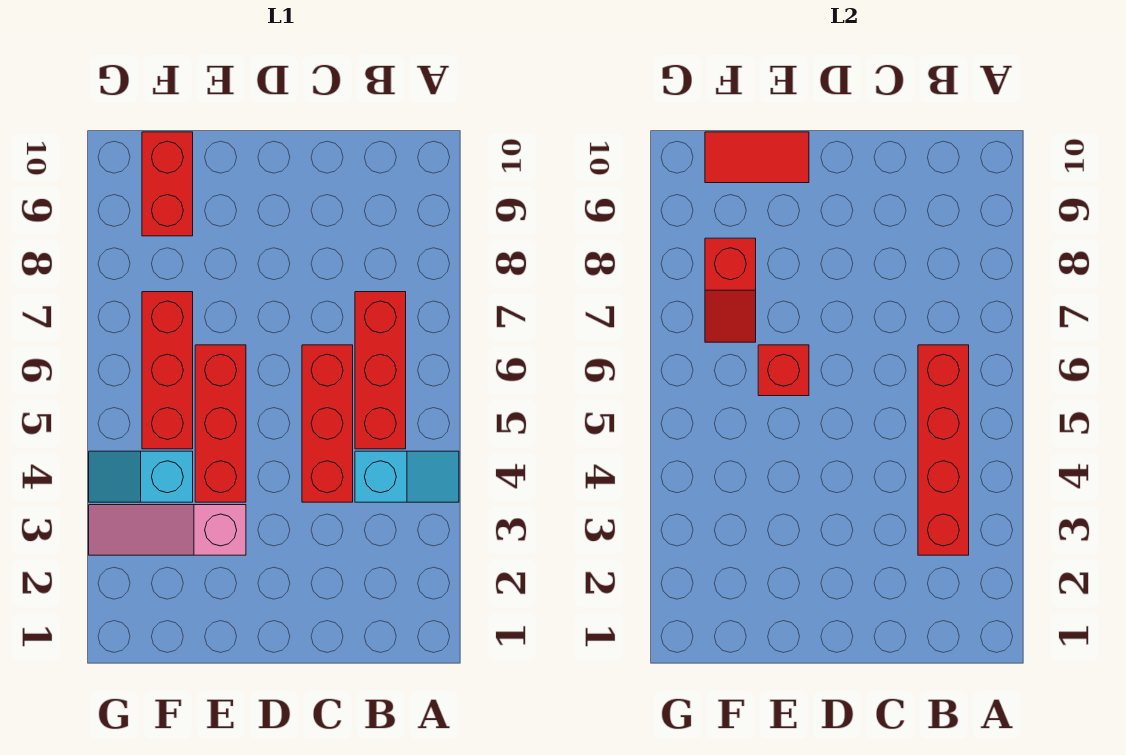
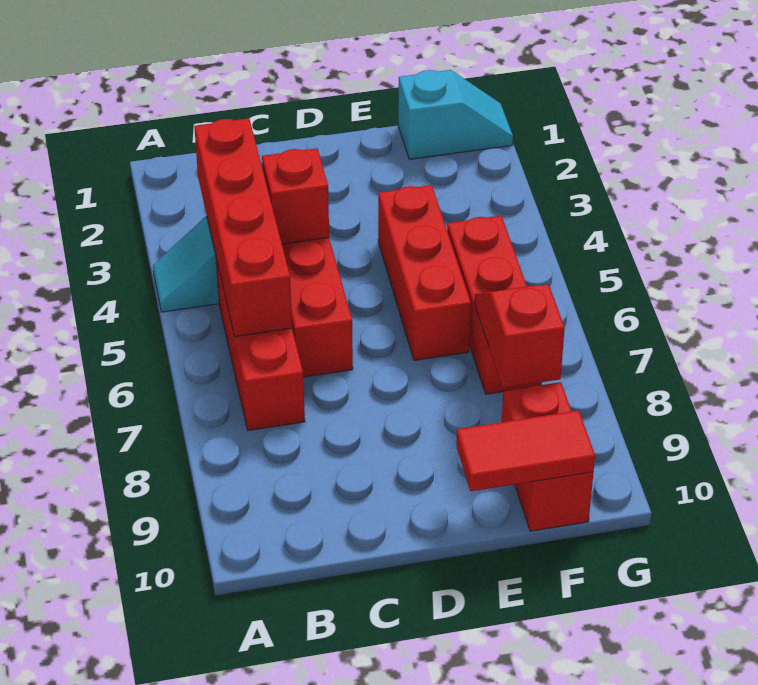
pink 1x3 slope [89,505,246,555] -> none
red 1x1 brick [758,345,809,396] -> red 1x1 brick moved to [262,148,329,244]
cyan 1x2 slope [89,451,193,502] -> cyan 1x2 slope moved to [398,70,513,159]

